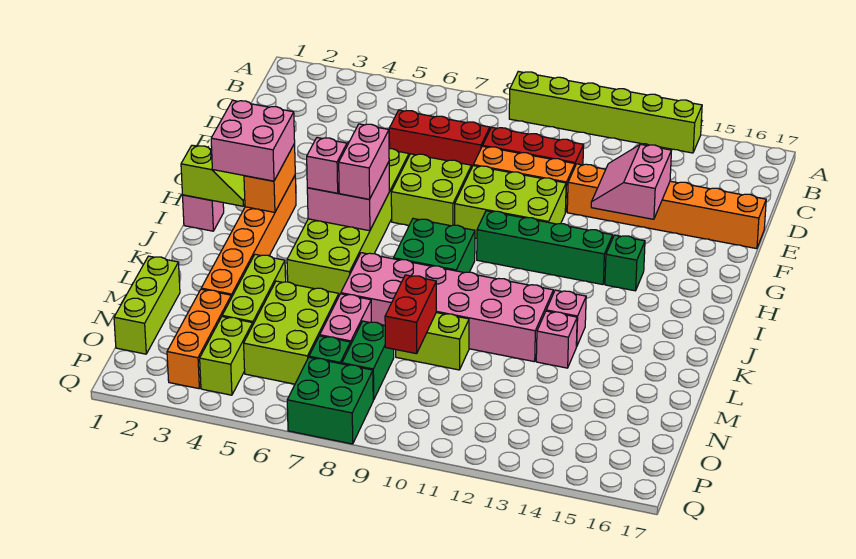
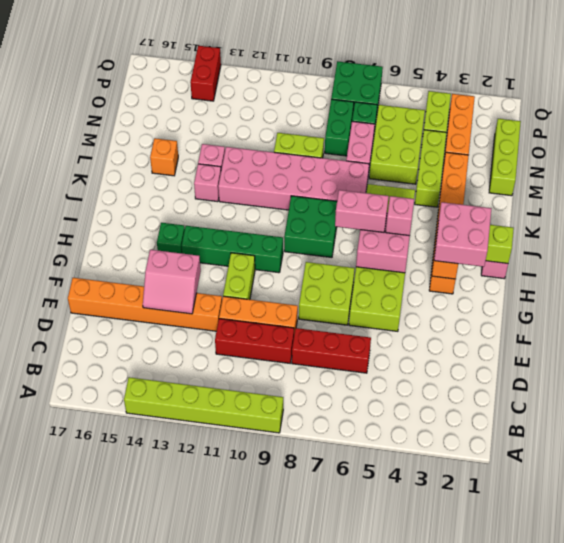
pink 2x2 slope [591,144,672,219] -> pink 2x2 slope turned to [143,250,201,314]
lime 2x3 brick [455,166,566,238] -> lime 1x2 brick [223,253,255,300]
pink 1x2 brick [339,124,389,199] -> pink 1x2 brick turned to [335,190,389,232]
none -> orange 1x1 brick [150,138,178,176]
red 1x2 brick [385,275,436,354] -> red 1x2 brick moved to [190,46,221,101]

